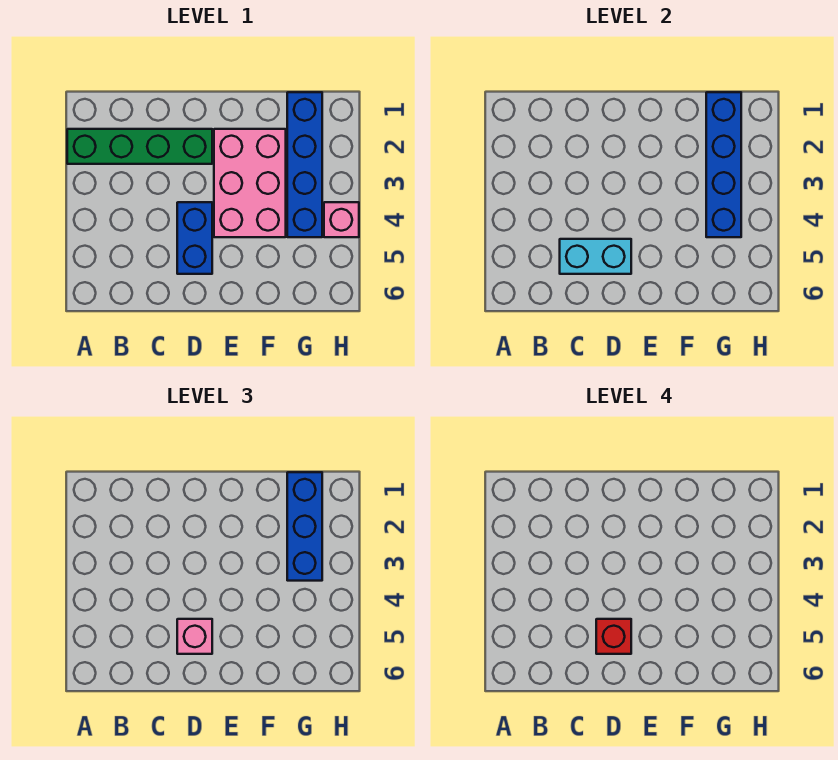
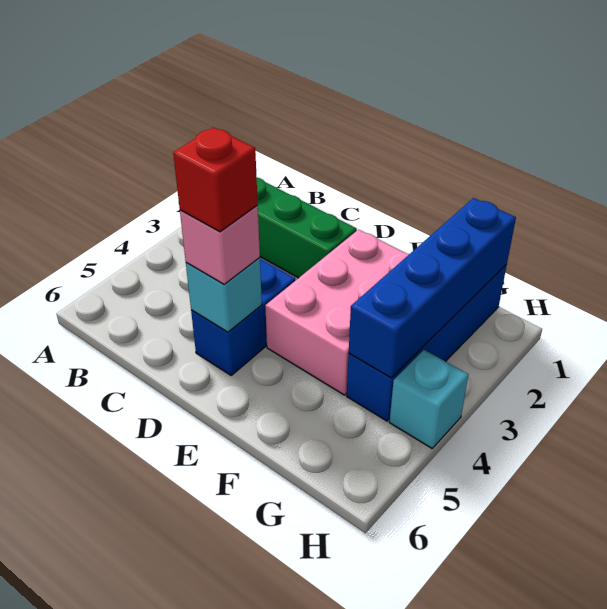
cyan 1x2 brick [560,239,631,274] -> cyan 1x1 brick [186,258,262,332]
blue 1x3 brick [287,472,322,581] -> none
pink 1x1 brick [324,202,359,237] -> cyan 1x1 brick [389,350,468,448]

